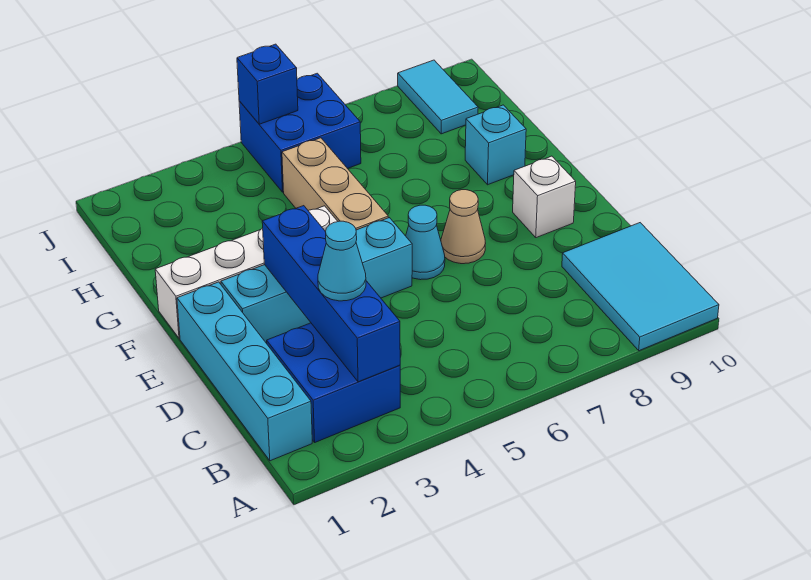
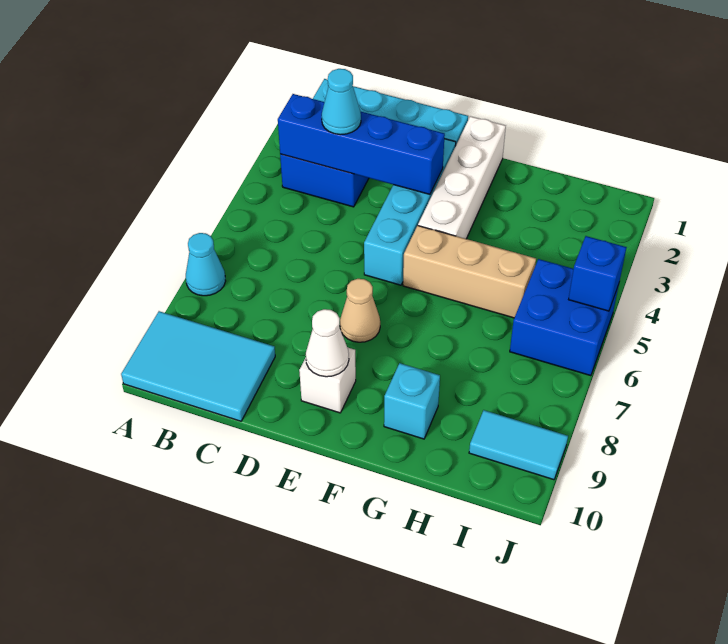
cyan 1x1 cone [406,205,445,280] -> cyan 1x1 cone moved to [186,233,226,296]
none -> white 1x1 cone [306,309,349,377]

